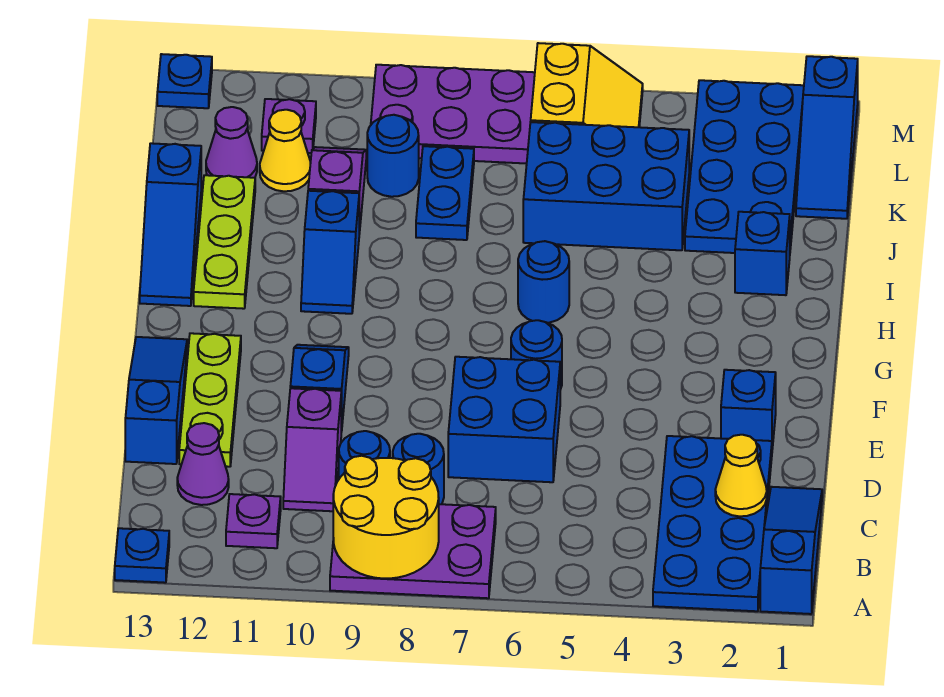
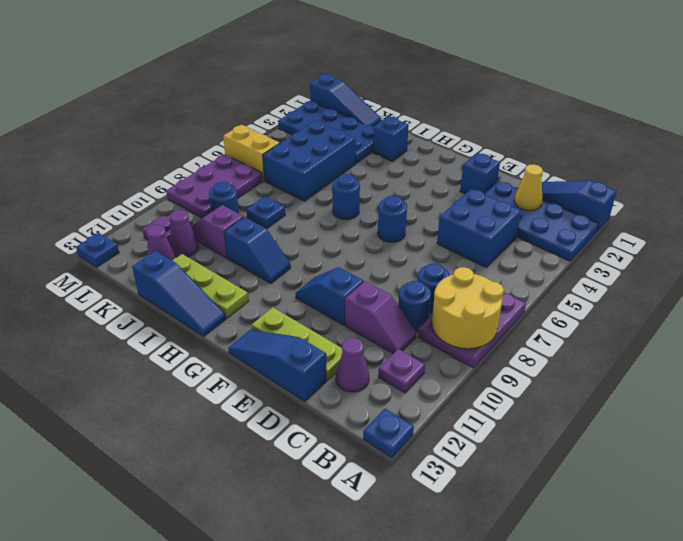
blue 2x2 brick [448,357,560,482] -> blue 2x2 brick moved to [437,189,521,267]
blue 1x2 plate [416,146,474,240] -> blue 1x1 plate [246,197,285,228]
yellow 1x1 cone [260,110,311,191] -> purple 1x1 cone [169,210,198,257]

